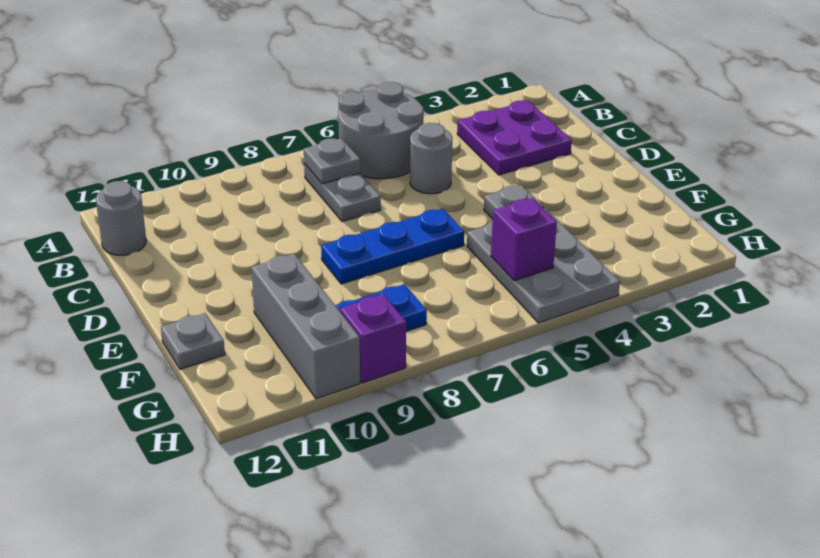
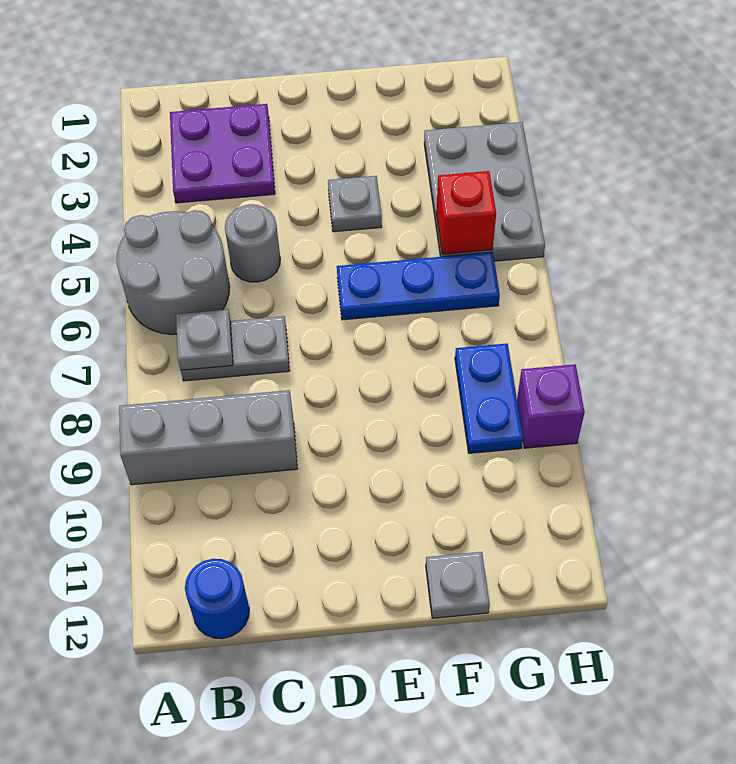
grey 1x1 round brick [96,181,146,255] -> blue 1x1 round brick [185,559,249,639]
blue 1x3 plate [321,209,464,284] -> blue 1x3 plate turned to [337,252,500,320]
grey 2x3 plate [467,208,620,323] -> grey 2x3 plate turned to [424,122,545,261]
grey 1x3 brick [251,254,360,399] -> grey 1x3 brick moved to [119,390,297,485]
purple 1x1 brick [491,198,557,281] -> red 1x1 brick [436,171,496,254]

